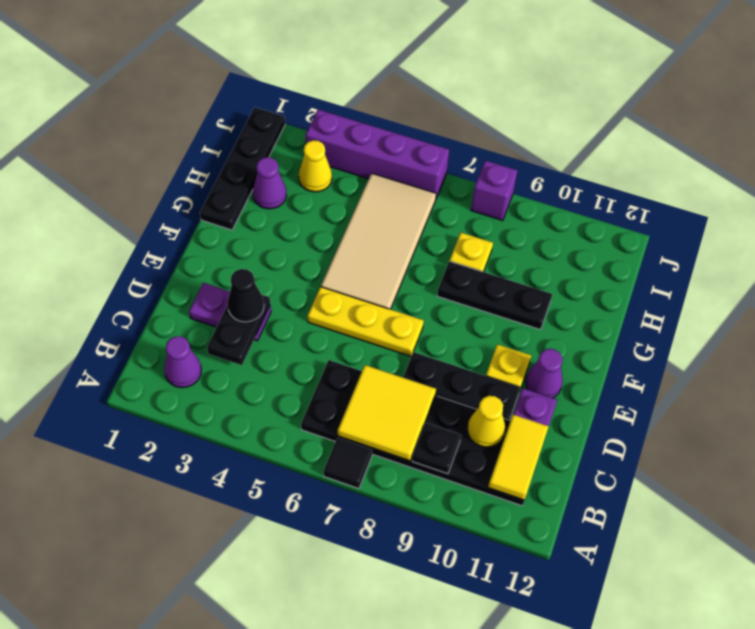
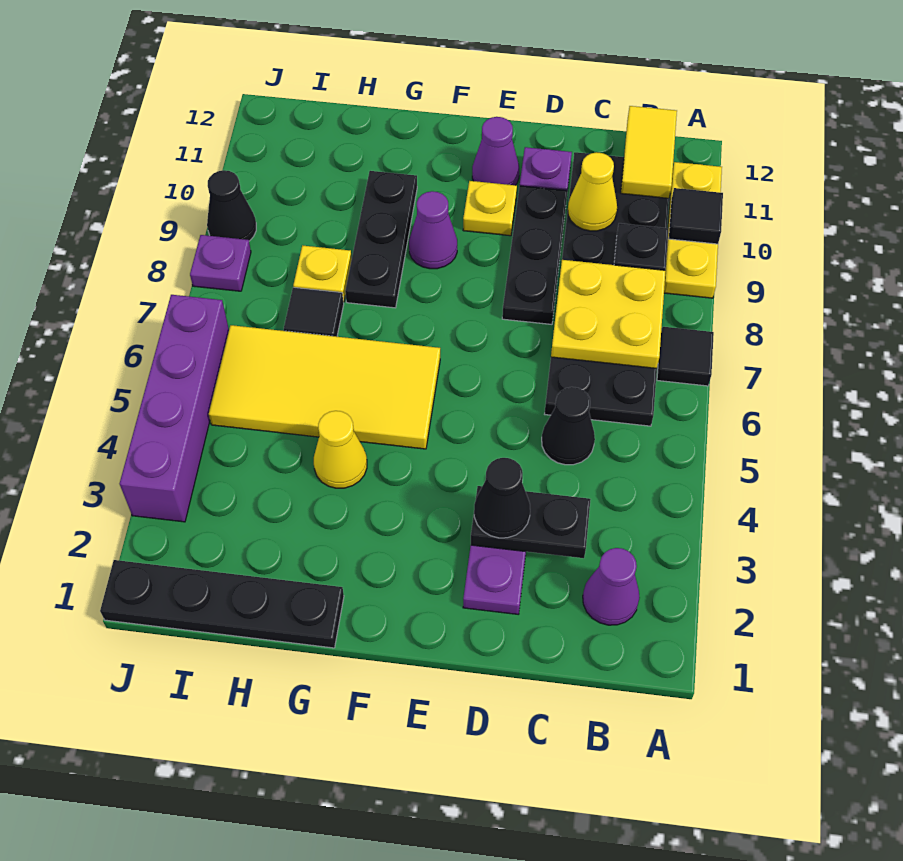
none -> black 1x1 tile [669,188,723,244]
yellow 2x2 tile [338,365,436,461] -> yellow 2x2 plate [551,260,666,369]
yellow 1x2 tile [488,415,549,500] -> yellow 1x2 tile turned to [621,106,677,198]
none -> black 1x1 cone [542,387,595,465]
yellow 1x3 plate [308,287,424,356] -> yellow 1x3 plate moved to [664,162,722,298]
tan 2x4 tile [321,173,436,309] -> yellow 2x4 tile [209,325,440,449]
purple 1x1 cone [253,157,287,209] -> purple 1x1 cone moved to [409,191,457,269]
none -> black 1x1 tile [284,287,344,337]
yellow 1x1 cone [299,140,332,192] -> yellow 1x1 cone moved to [314,411,367,488]
purple 1x1 brick [471,160,518,221] -> purple 1x1 plate [190,235,251,291]
none -> black 1x1 cone [207,170,256,241]

